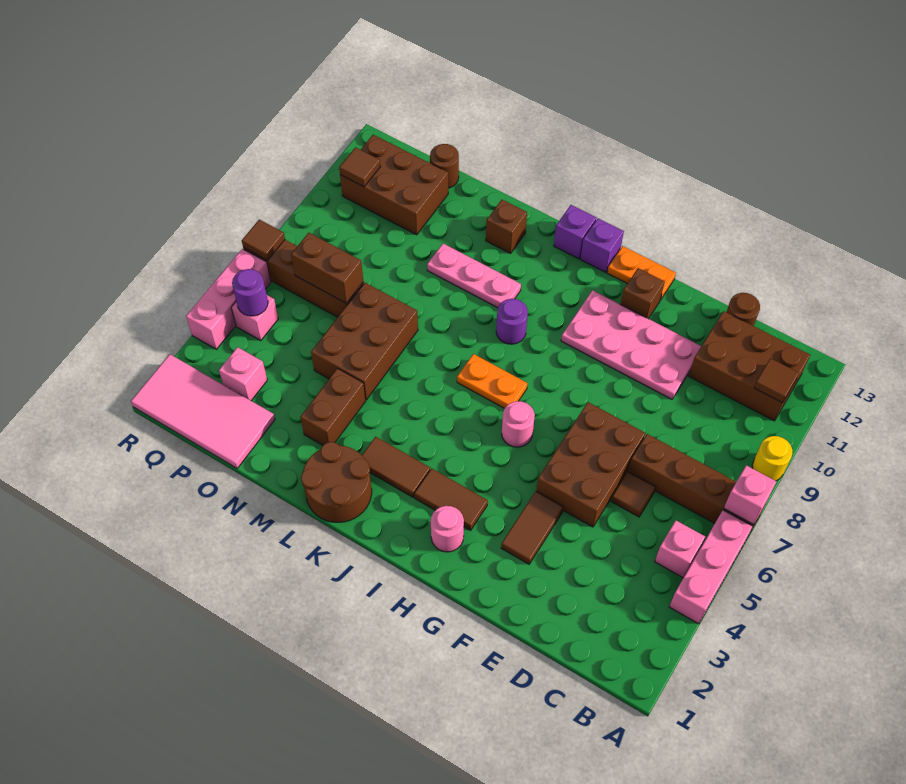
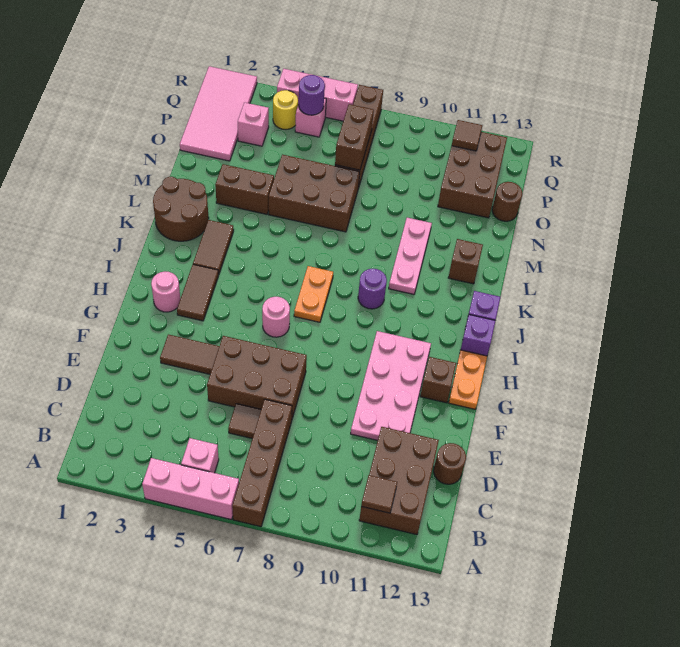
pink 1x1 brick [724,465,777,525] -> none
yellow 1x1 round brick [752,436,792,481] -> yellow 1x1 round brick moved to [273,90,298,129]
brown 1x1 tile [242,219,285,260] -> none

